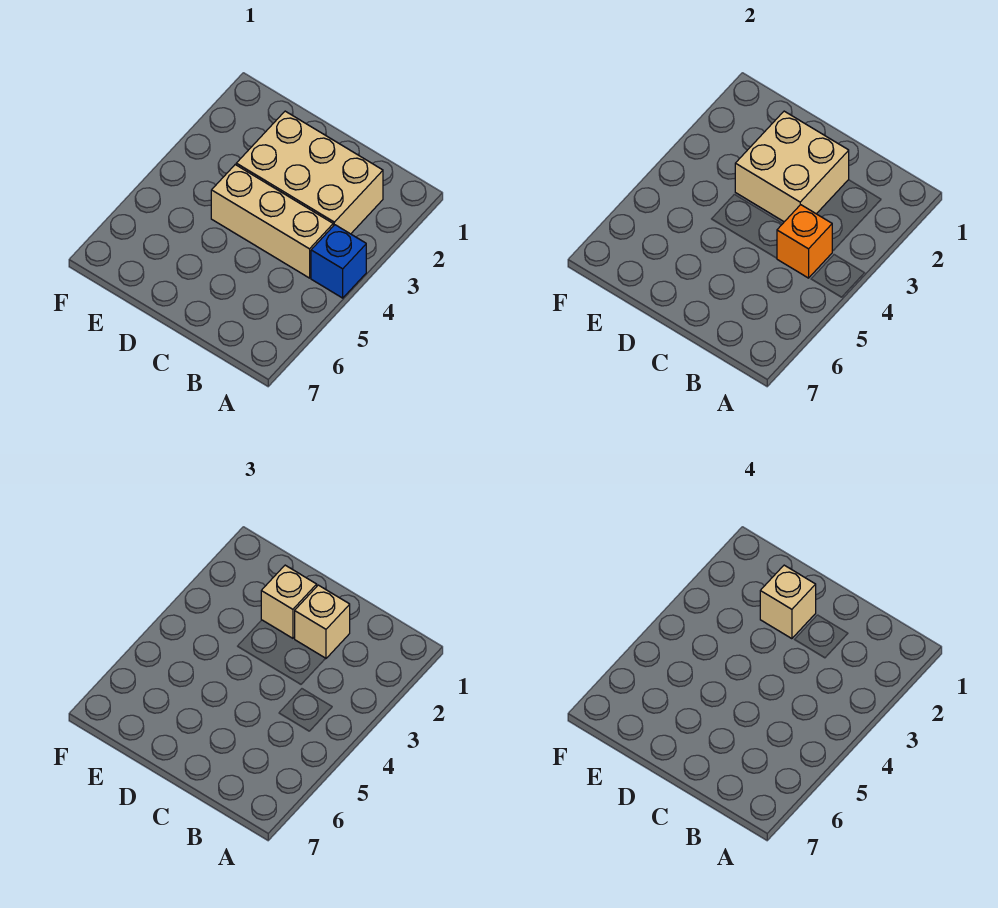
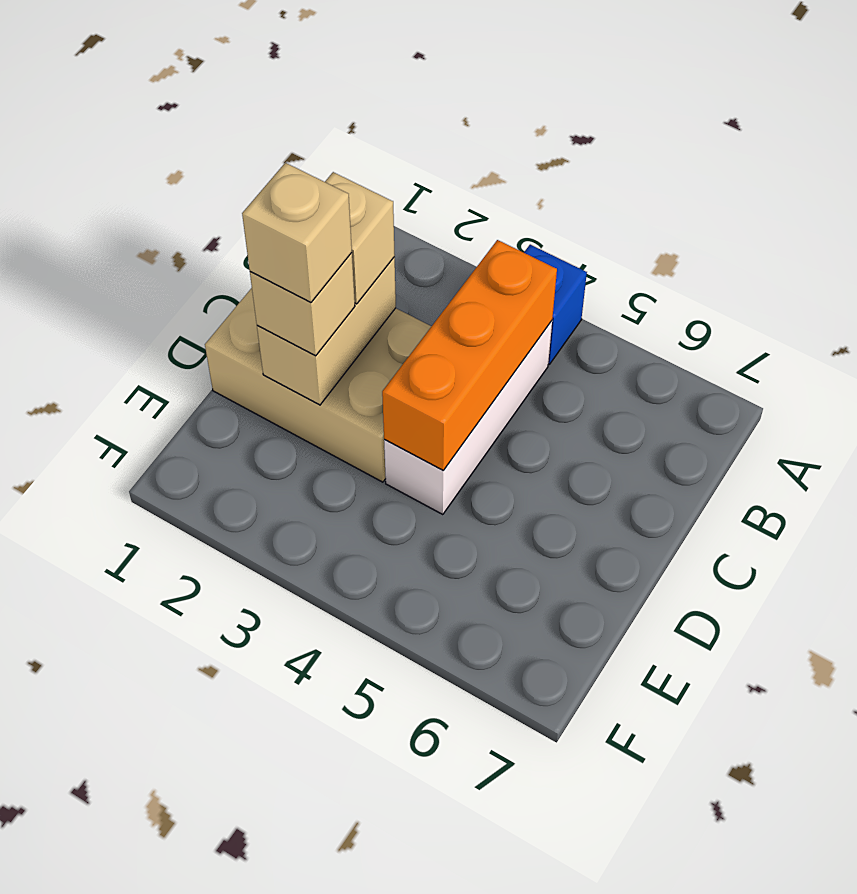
tan 2x3 brick [236,111,383,234] -> tan 2x3 brick turned to [205,288,431,482]
tan 1x3 brick [211,165,333,278] -> white 1x3 brick [384,321,552,515]
orange 1x1 brick [777,205,832,278] -> orange 1x3 brick [382,240,557,470]
tan 2x2 brick [735,111,849,222] -> tan 1x2 brick [257,257,396,405]

